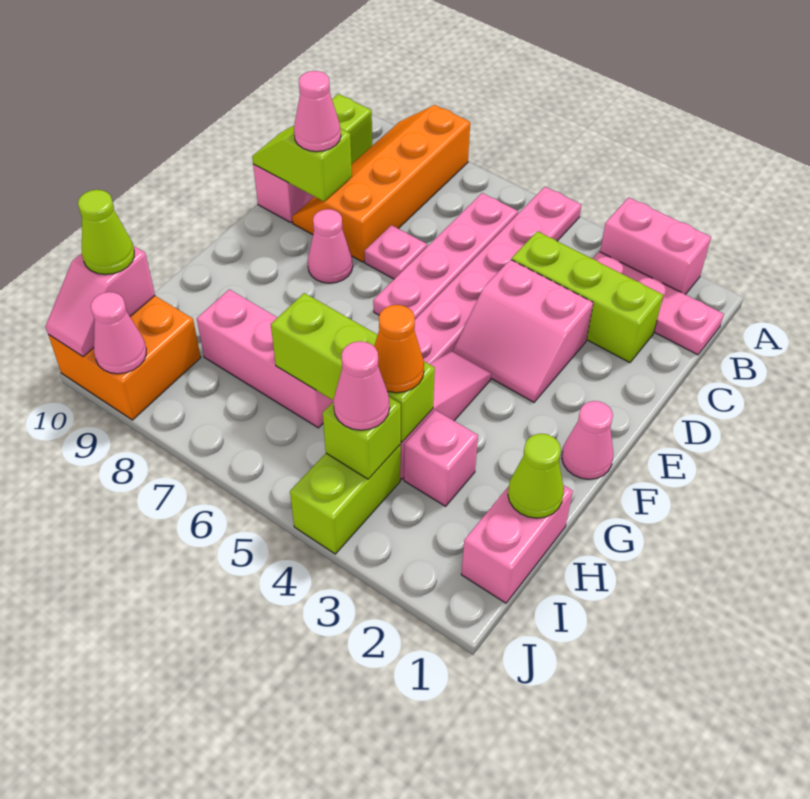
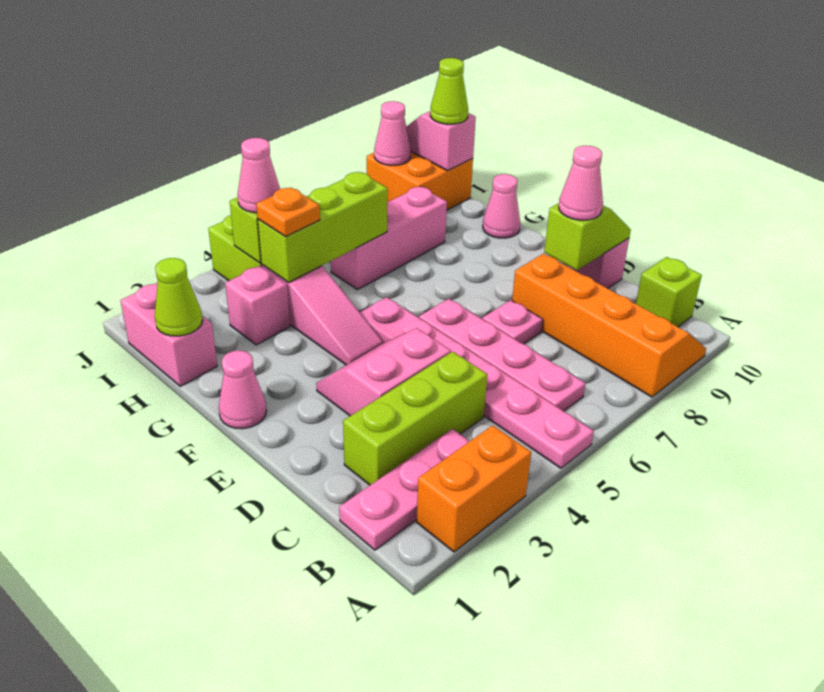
pink 1x2 brick [600,197,711,295] -> orange 1x2 brick [417,425,531,552]
pink 1x1 cone [308,209,353,283] -> pink 1x1 cone moved to [483,174,520,238]
orange 1x1 cone [374,305,424,393] -> orange 1x1 plate [256,188,320,237]

